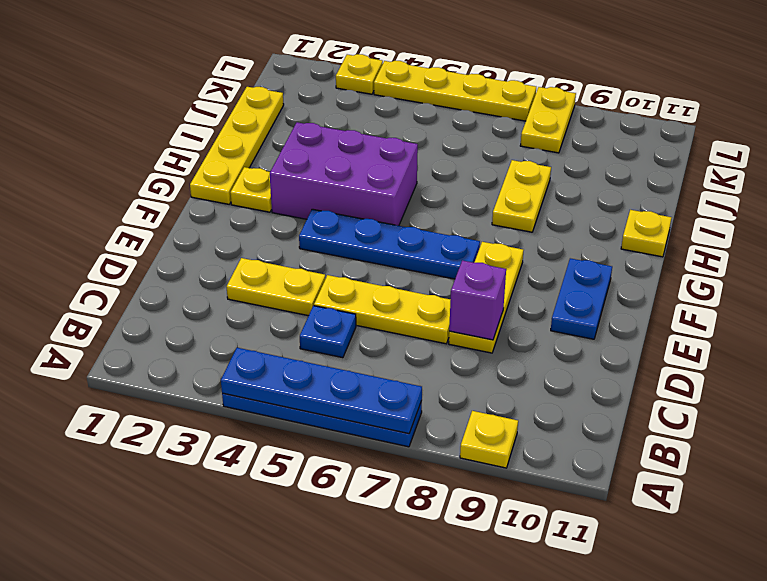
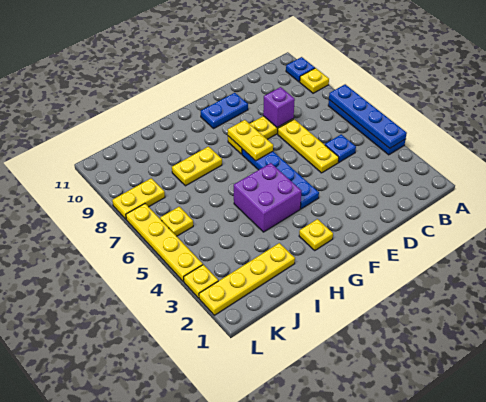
none -> blue 1x1 plate [286,57,315,82]
yellow 1x2 plate [226,258,325,316] -> yellow 1x2 plate moved to [228,120,273,161]
yellow 1x4 plate [190,87,284,204] -> yellow 1x4 plate moved to [199,243,295,315]
purple 2x3 brick [270,122,418,226] -> purple 2x2 brick [234,163,301,232]
yellow 1x1 plate [621,210,671,257] -> yellow 1x1 plate moved to [160,207,193,236]

